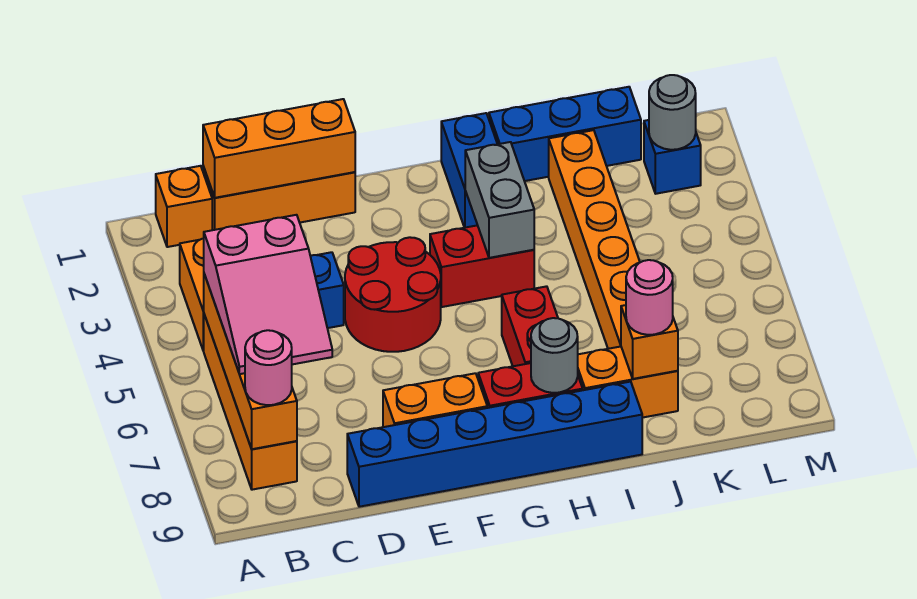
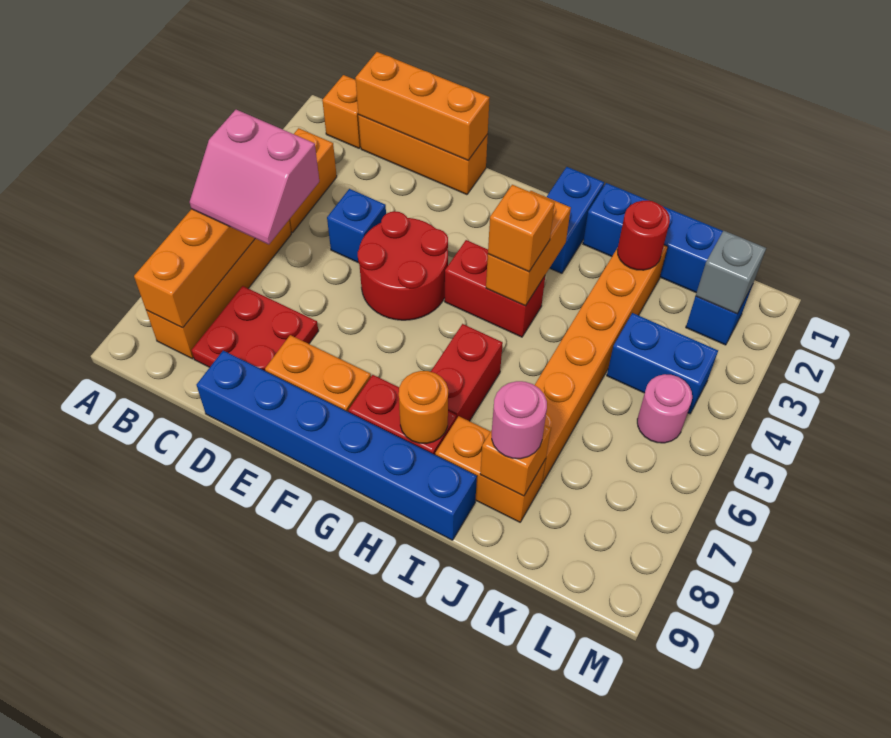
pink 2x3 slope [204,215,332,374] -> pink 2x2 slope [190,110,319,244]
pink 1x1 round brick [245,330,292,405] -> pink 1x1 round brick moved to [637,374,692,443]
none -> red 2x2 plate [192,286,318,371]
grey 1x2 brick [465,142,534,258] -> orange 1x2 brick [486,191,571,306]
none -> orange 1x1 brick [488,185,555,272]
grey 1x1 round brick [531,318,578,393] -> orange 1x1 round brick [399,371,448,444]
none -> red 1x1 round brick [618,201,670,270]
none -> blue 1x2 brick [607,313,718,414]
grey 1x1 round brick [649,75,696,150] -> grey 1x1 brick [696,231,766,314]

